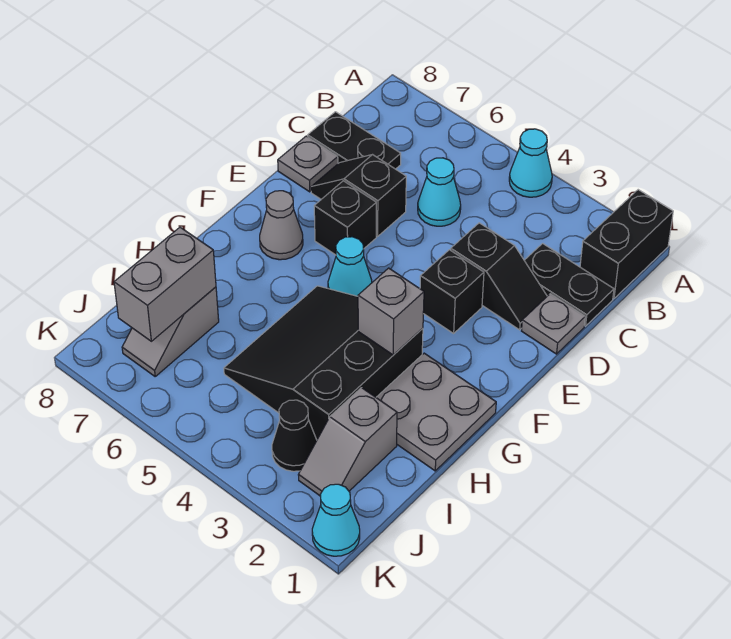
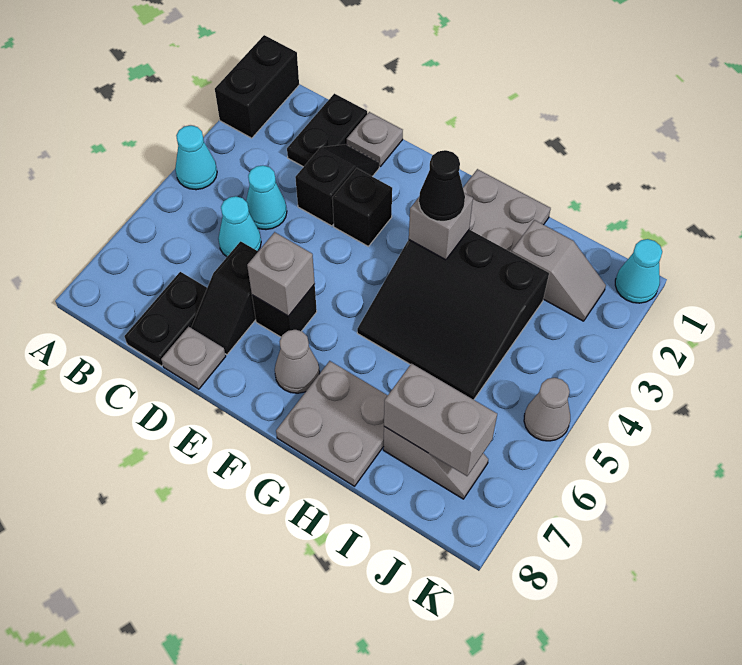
black 1x2 brick [580,190,673,299] -> black 1x2 brick turned to [215,35,299,138]
none -> grey 1x1 brick [247,232,315,316]
cyan 1x1 cone [328,237,372,296] -> cyan 1x1 cone moved to [246,165,287,230]
none -> grey 2x2 plate [276,361,388,486]
black 1x1 cone [272,400,317,471] -> black 1x1 cone moved to [419,150,465,222]
none -> grey 1x1 cone [524,378,570,441]

